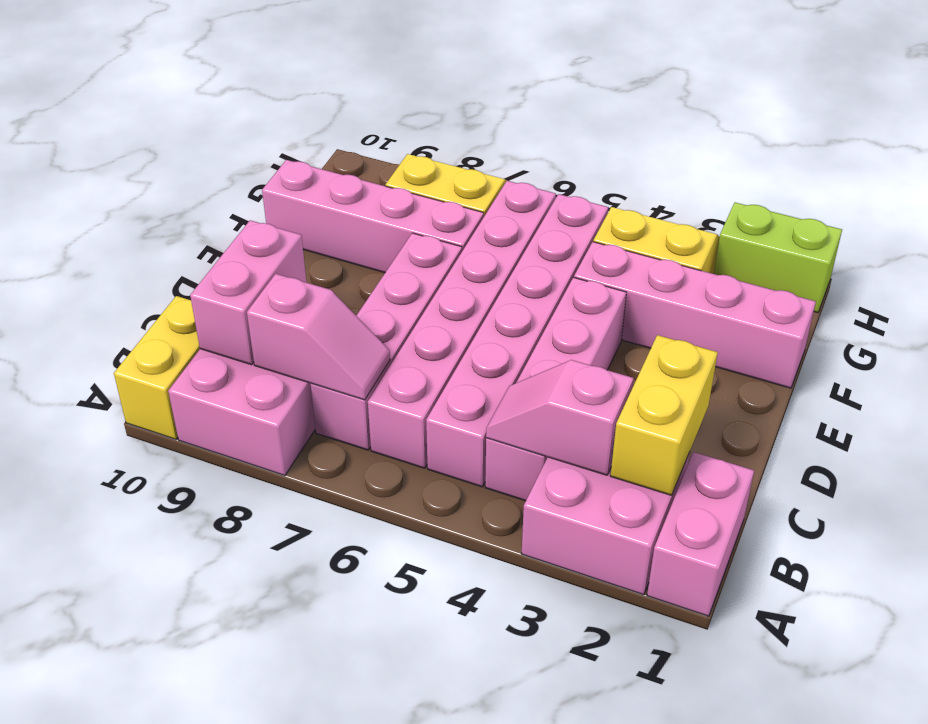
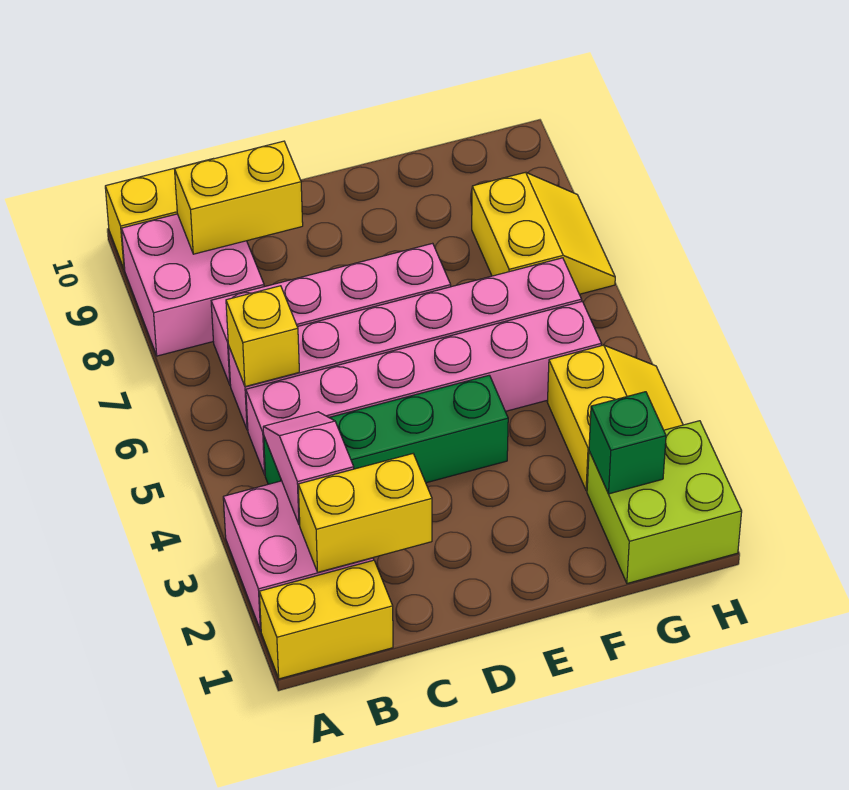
pink 1x2 brick [647,452,754,616] -> yellow 1x2 brick [259,560,393,679]
pink 1x4 brick [485,277,626,501] -> green 1x4 brick [264,375,508,484]
none -> yellow 1x1 brick [226,286,299,387]
pink 1x2 slope [247,274,390,400] -> none
pink 1x2 brick [190,220,306,365] -> yellow 1x2 brick [175,141,303,254]
pink 1x4 brick [574,242,816,388] -> none
pink 1x4 brick [262,160,484,273] -> none
none -> green 1x1 brick [589,392,666,494]
lime 1x2 brick [714,202,842,313] -> lime 2x2 brick [587,421,742,583]

